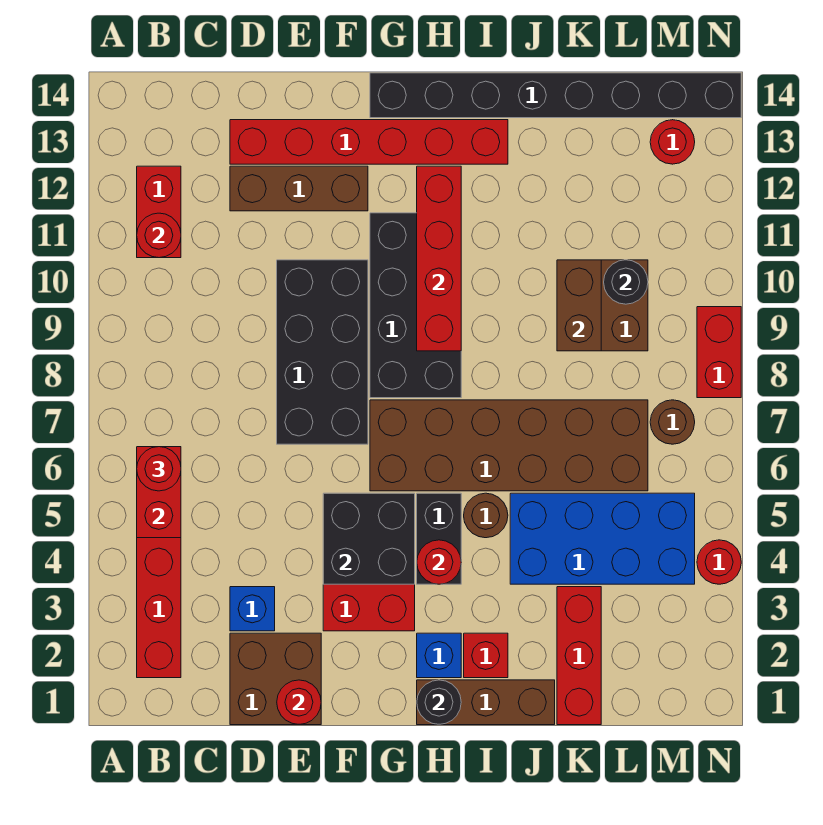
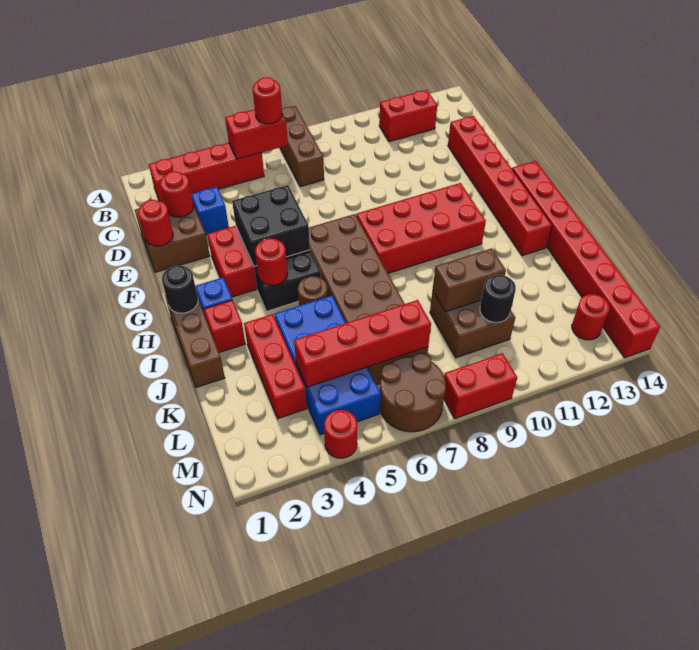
red 1x1 round brick [137,213,181,258] -> red 1x1 round brick moved to [160,171,194,217]
brown 1x3 brick [230,166,368,211] -> brown 1x3 brick moved to [280,106,324,187]
black 2x4 brick [277,260,368,444] -> none
black 2x4 brick [370,213,461,398] -> red 2x4 brick [356,183,486,273]
black 1x8 brick [370,73,741,118] -> red 1x8 brick [512,161,660,358]
red 1x4 brick [417,166,461,351] -> red 1x4 brick moved to [294,300,431,387]
red 1x3 brick [557,587,601,725] -> red 1x3 brick turned to [244,314,307,419]
brown 1x1 round brick [650,400,695,444] -> brown 2x2 round brick [380,353,446,432]

